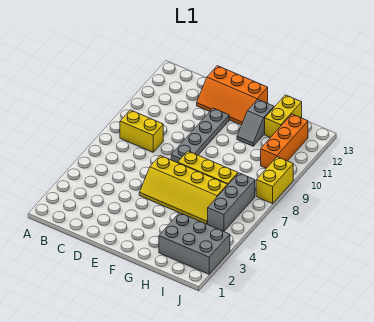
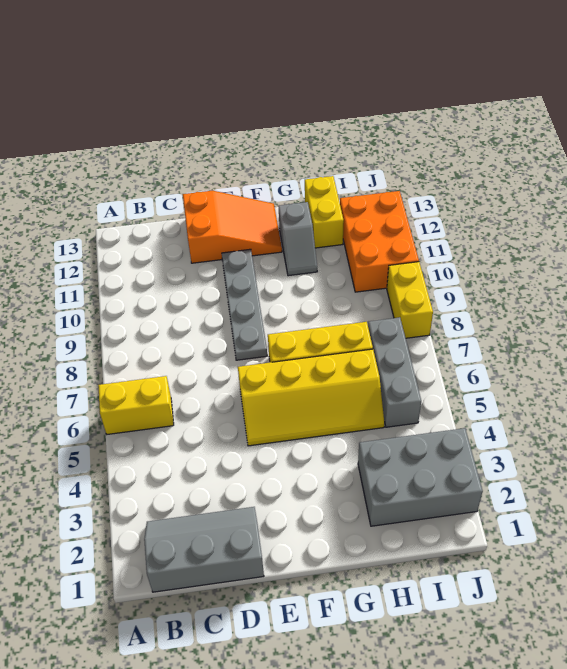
none -> grey 2x3 slope [144,507,264,592]
yellow 1x2 brick [120,110,163,152] -> yellow 1x2 brick moved to [98,376,174,434]
orange 2x3 slope [197,66,268,125] -> orange 2x3 slope turned to [183,191,282,263]
orange 1x3 brick [261,114,308,168] -> orange 2x3 brick [340,191,419,292]

